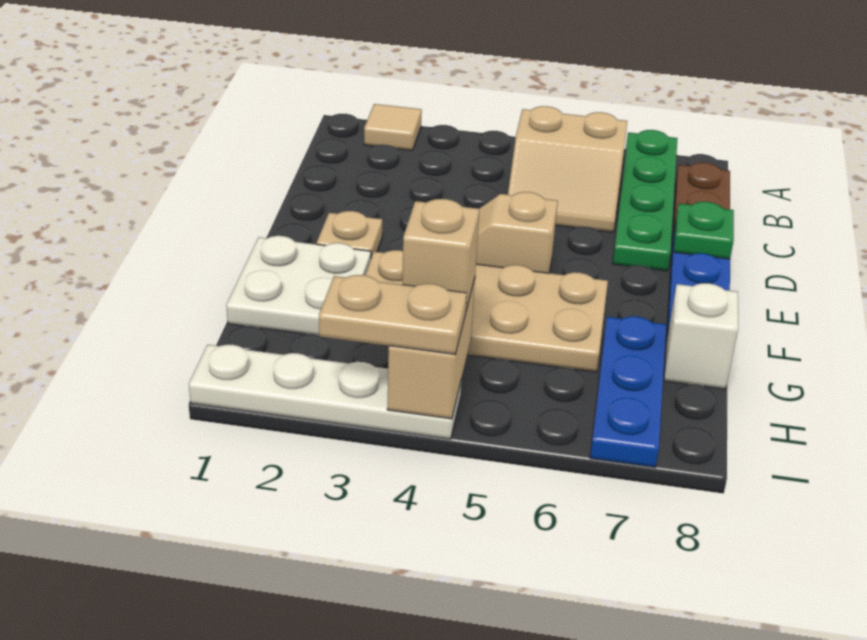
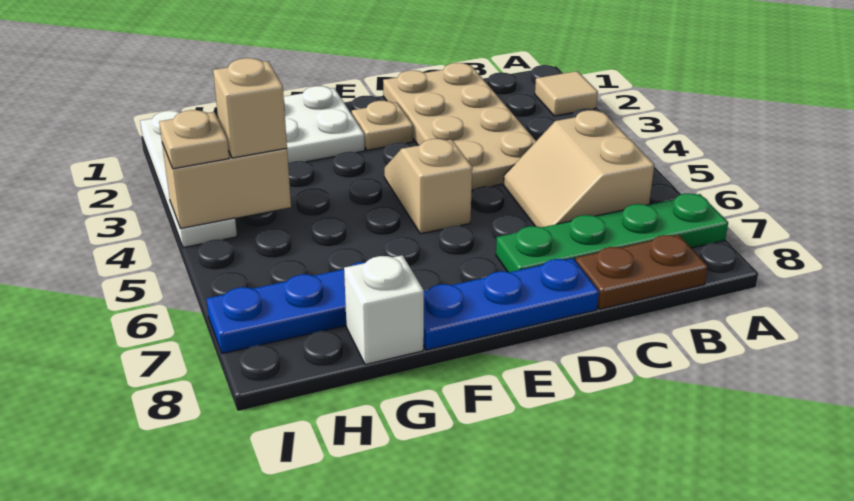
green 1x1 plate [674,202,734,259] -> none
tan 2x4 plate [365,250,608,372] -> tan 2x4 plate moved to [383,63,536,190]
tan 1x2 plate [319,275,467,355] -> tan 1x1 plate [159,110,229,169]

